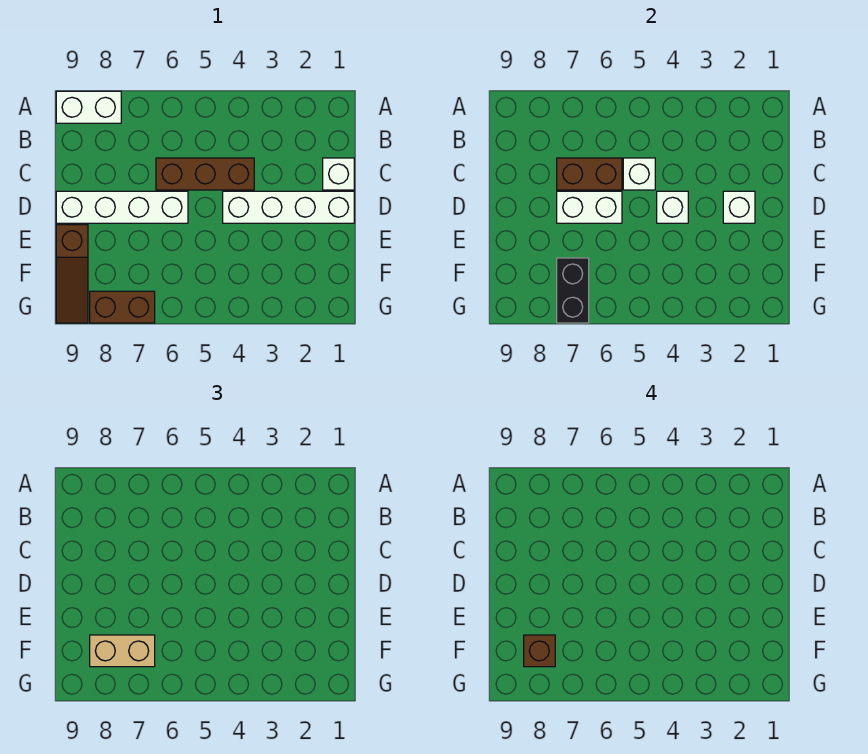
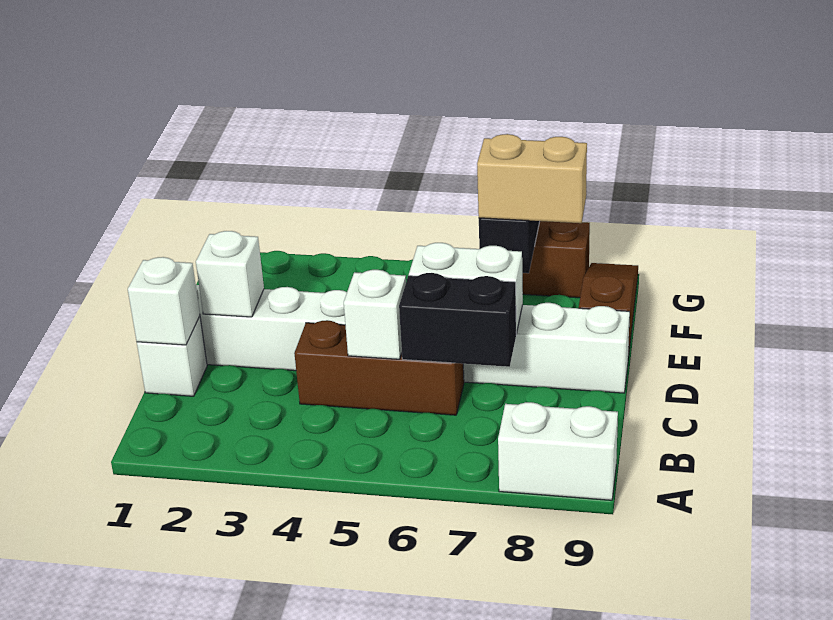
brown 1x2 brick [557,158,622,190] -> black 1x2 brick [399,273,516,367]
white 1x1 brick [657,191,688,223] -> white 1x1 brick moved to [128,257,200,345]
brown 1x1 brick [524,635,555,667] -> none

